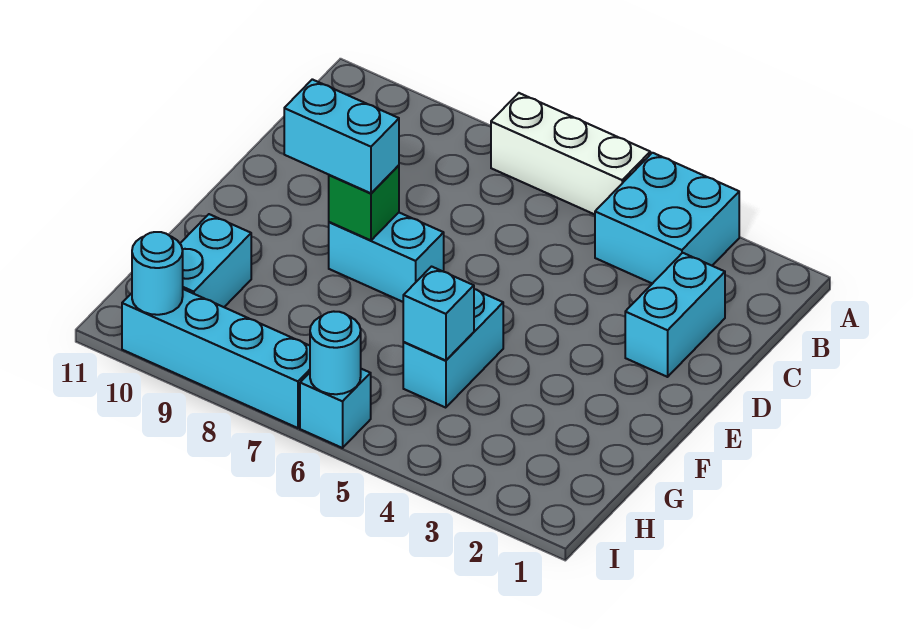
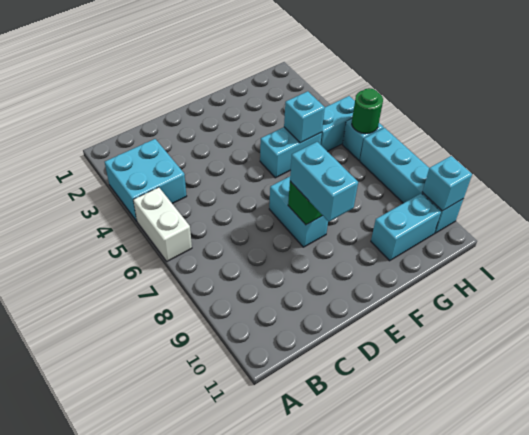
white 1x3 brick [491,93,650,214] -> white 1x2 brick [133,187,192,261]
cyan 1x2 brick [625,253,725,377] -> cyan 1x2 brick moved to [320,96,355,152]
cyan 1x1 round brick [310,311,361,394] -> green 1x1 round brick [352,88,383,133]
cyan 1x1 round brick [132,232,183,315] -> cyan 1x1 brick [422,156,472,211]

